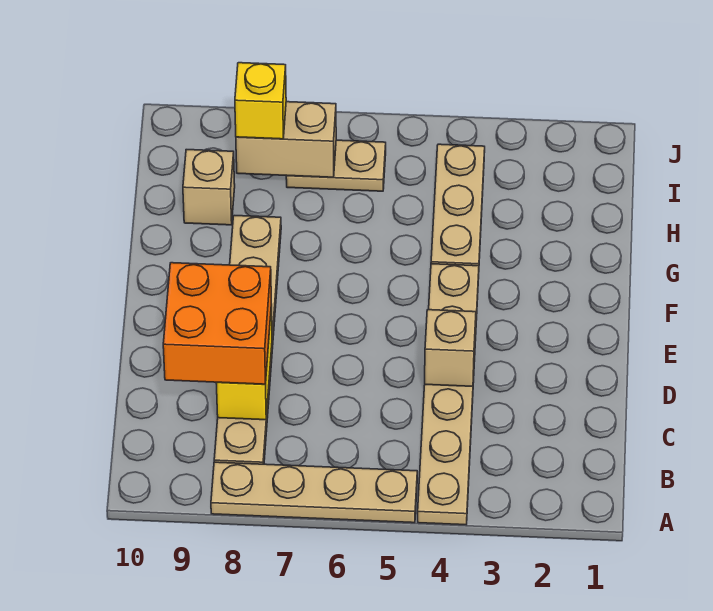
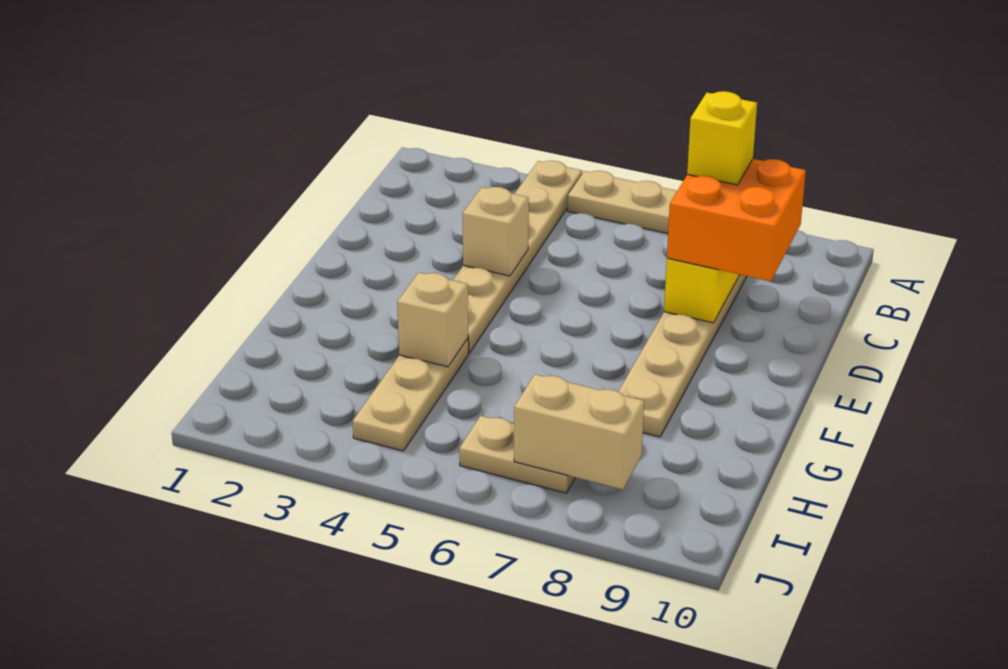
tan 1x1 brick [183,150,235,225] -> tan 1x1 brick moved to [397,273,468,367]
yellow 1x1 brick [235,63,286,139] -> yellow 1x1 brick moved to [687,91,757,185]

